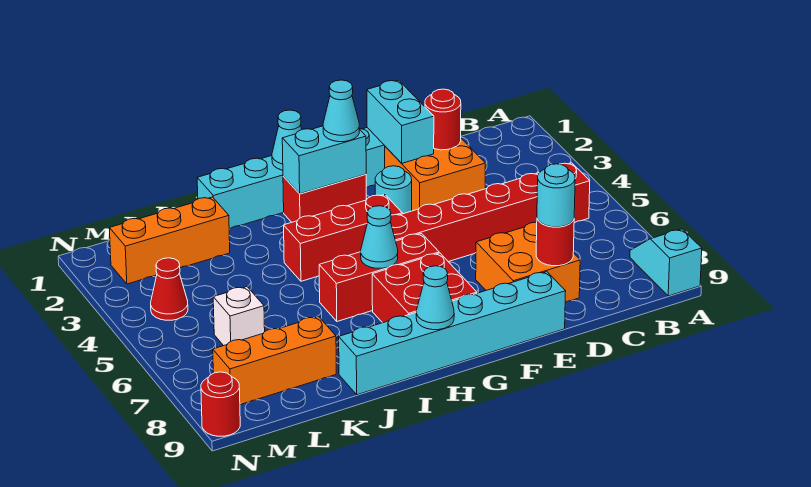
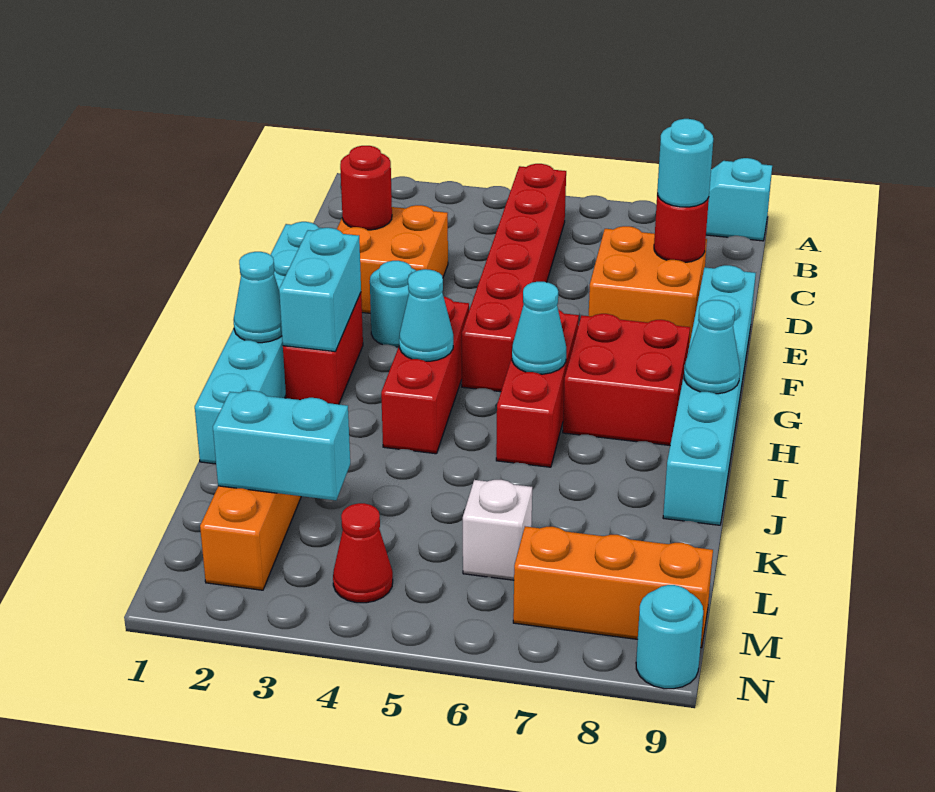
cyan 1x2 brick [367,80,434,163] -> cyan 1x2 brick moved to [213,391,350,500]
cyan 1x1 cone [323,80,359,142] -> cyan 1x1 cone moved to [399,269,453,361]
orange 1x3 brick [213,316,336,405] -> orange 1x3 brick turned to [513,526,713,648]
red 1x1 round brick [201,372,240,436] -> cyan 1x1 round brick [636,585,703,689]

